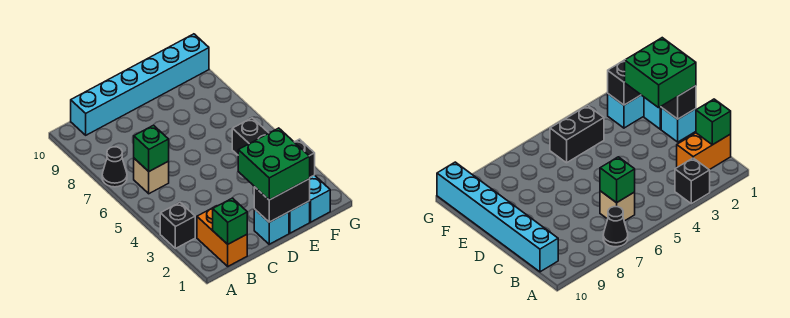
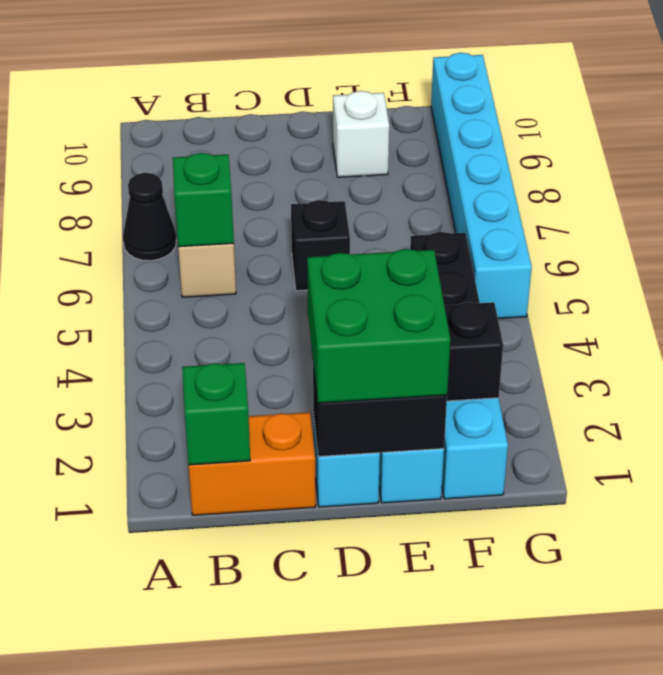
black 1x1 brick [160,202,195,248] -> black 1x1 brick moved to [291,200,350,291]
orange 1x2 brick [197,206,247,266] -> orange 1x2 brick turned to [189,412,316,515]
cyan 1x6 brick [71,34,209,135] -> cyan 1x6 brick turned to [431,53,532,319]
none -> white 1x1 brick [333,91,389,177]

